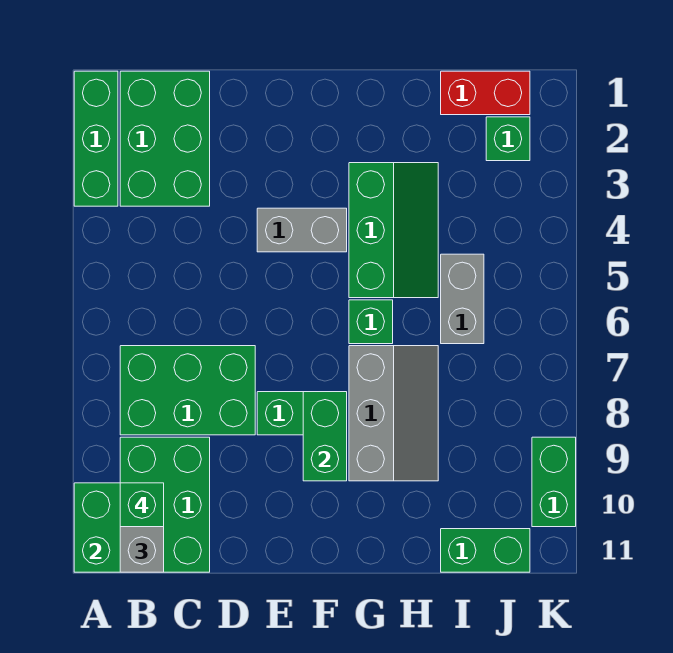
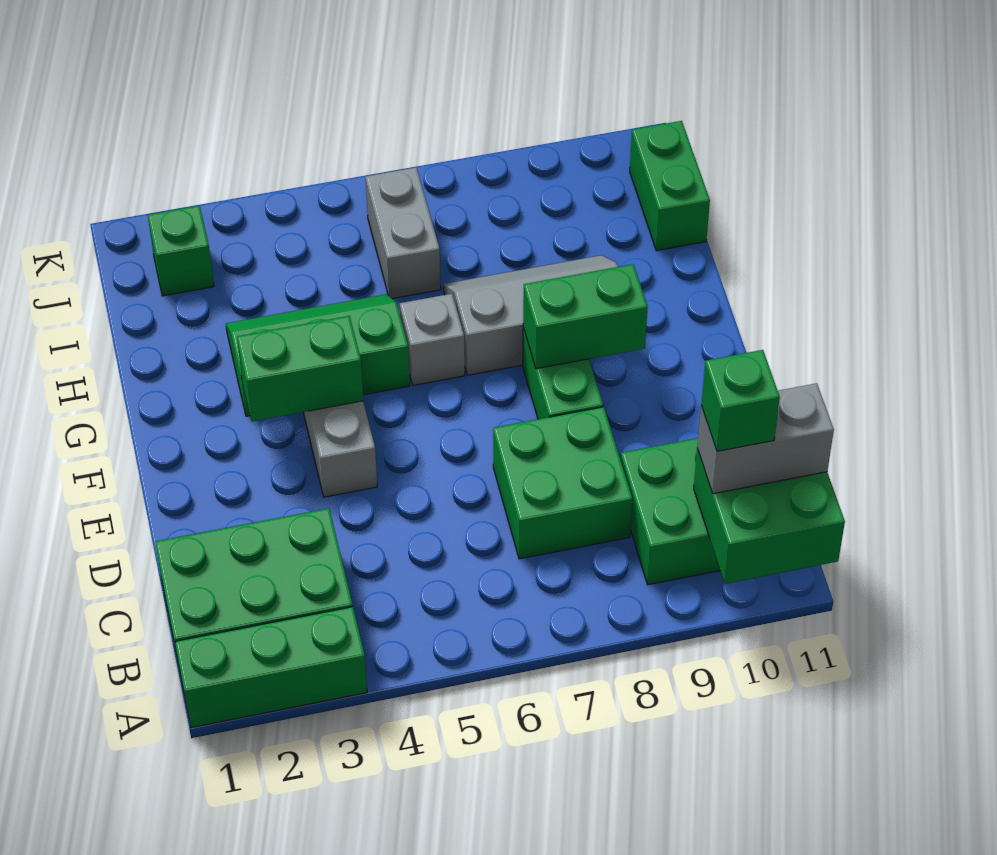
green 2x3 brick [120,346,255,435] -> green 2x2 brick [493,407,632,559]
green 1x1 brick [349,300,393,344] -> grey 1x1 brick [400,294,465,385]
red 1x2 brick [441,71,530,115] -> none
grey 1x2 brick [441,254,484,344] -> grey 1x2 brick turned to [366,168,441,299]
green 1x2 brick [532,437,576,527] -> green 1x2 brick moved to [237,316,363,421]

